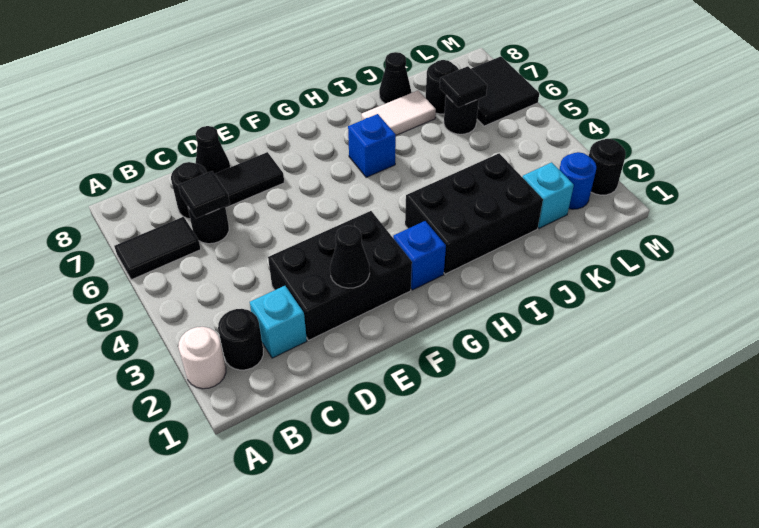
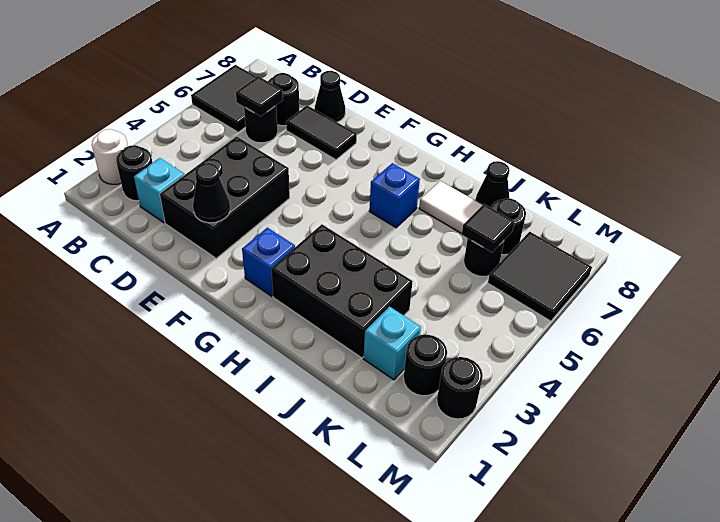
black 1x2 tile [114,217,201,280] -> black 2x2 tile [191,65,256,132]
black 2x3 brick [268,211,412,340] -> black 2x3 brick turned to [160,137,290,258]
blue 1x1 round brick [559,152,596,209] -> black 1x1 round brick [404,335,447,396]

